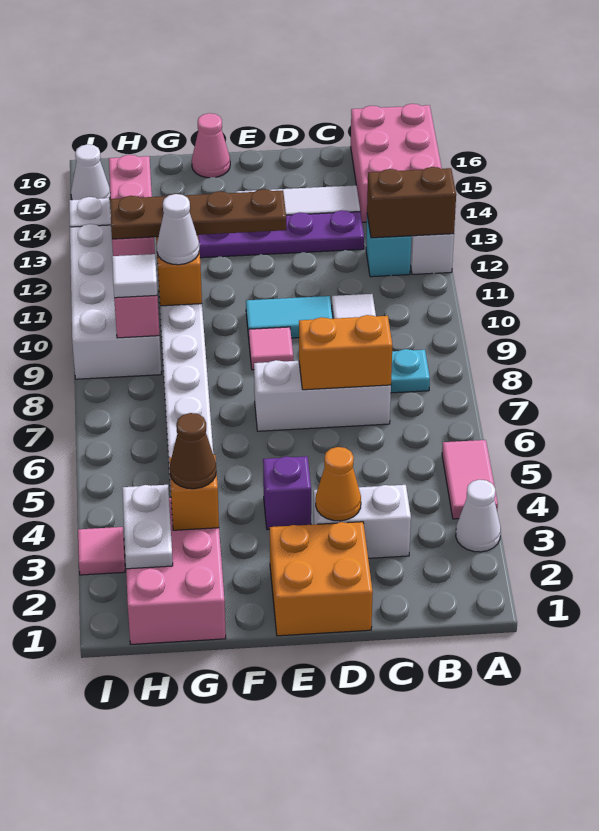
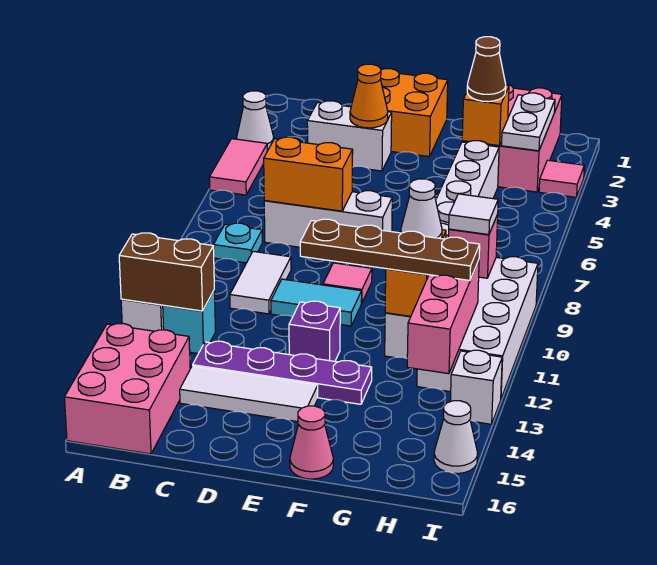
purple 1x1 brick [263,456,311,530] -> purple 1x1 brick moved to [289,301,340,361]

